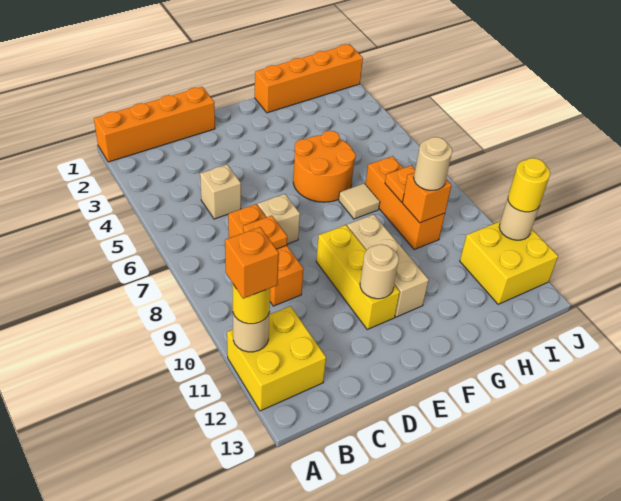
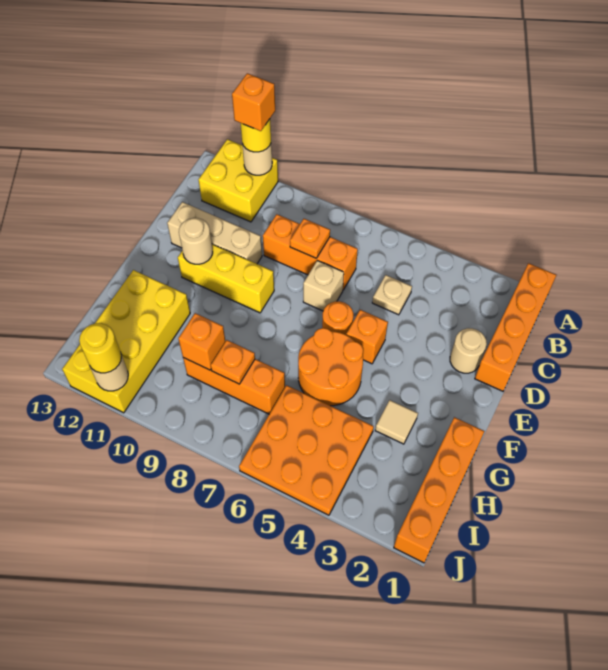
tan 1x1 brick [200,165,241,219] -> tan 1x1 plate [372,275,412,315]
none -> orange 1x1 brick [346,310,388,364]
none -> orange 1x1 round brick [322,301,353,335]
tan 1x3 brick [347,214,429,317] -> tan 1x3 brick moved to [167,202,262,264]
tan 1x1 tile [339,183,380,219] -> tan 1x1 tile moved to [375,400,418,444]
none -> orange 3x3 plate [239,385,374,515]
tan 1x1 round brick [414,137,452,190] -> tan 1x1 round brick moved to [450,328,487,373]
yellow 2x2 brick [460,221,558,304] -> yellow 2x4 brick [62,270,190,413]

